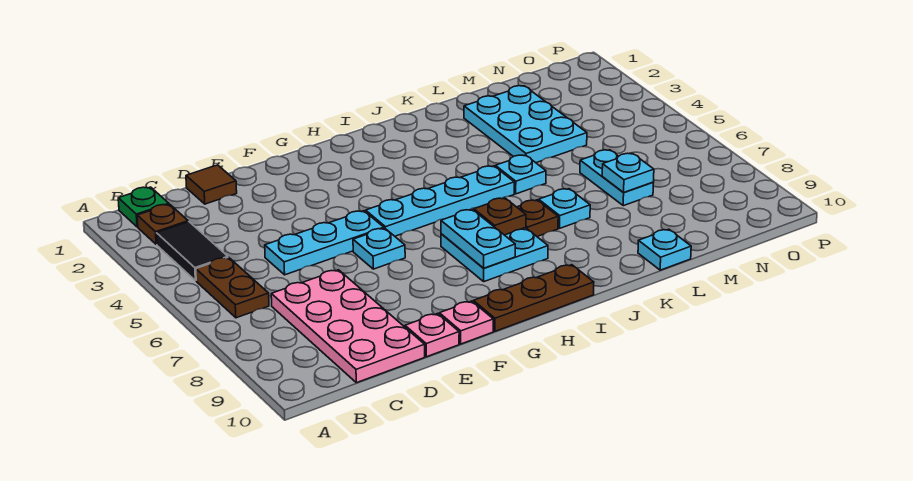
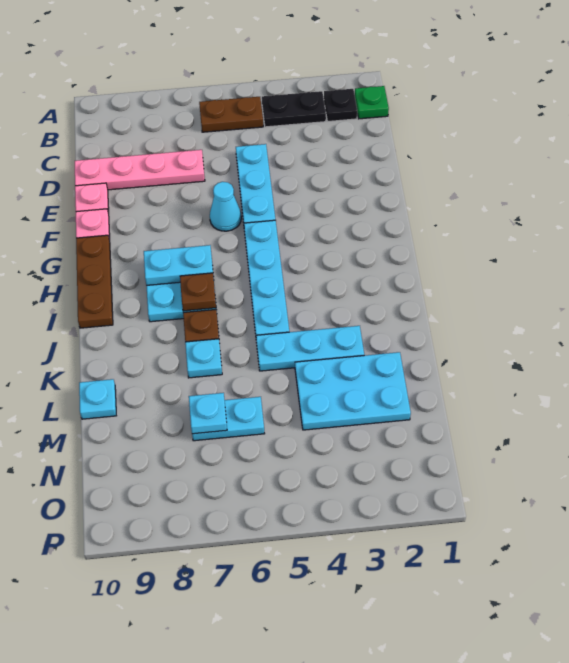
brown 1x1 plate [137,204,188,244] -> black 1x1 plate [324,89,357,121]
black 1x2 tile [156,222,228,281] -> black 1x2 plate [262,91,326,127]
pink 2x4 plate [271,270,425,383] -> pink 1x4 plate [75,150,205,190]
brown 1x1 tile [186,165,237,204] -> none
cyan 1x1 plate [353,228,405,269] -> cyan 1x1 cone [210,182,241,231]
cyan 1x1 plate [495,155,546,194] -> cyan 1x3 plate [256,326,364,371]

